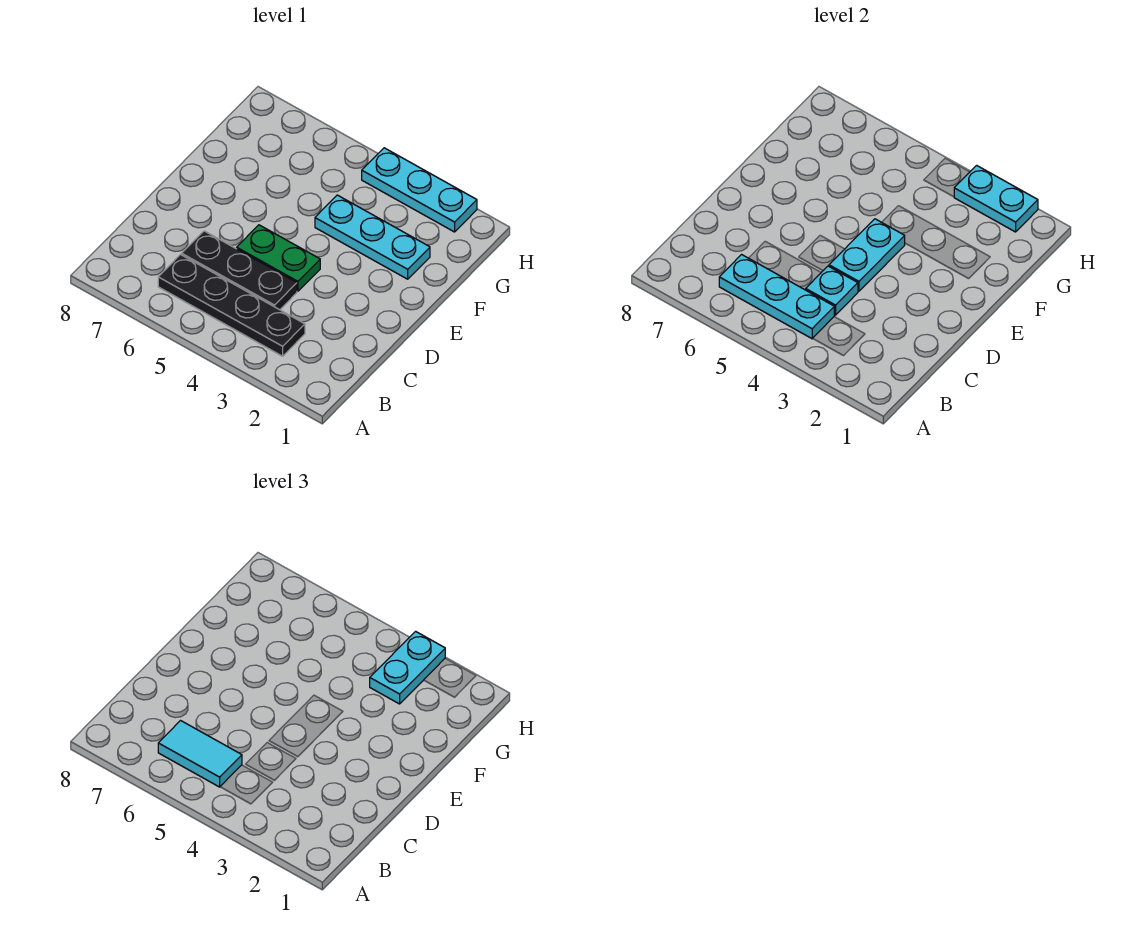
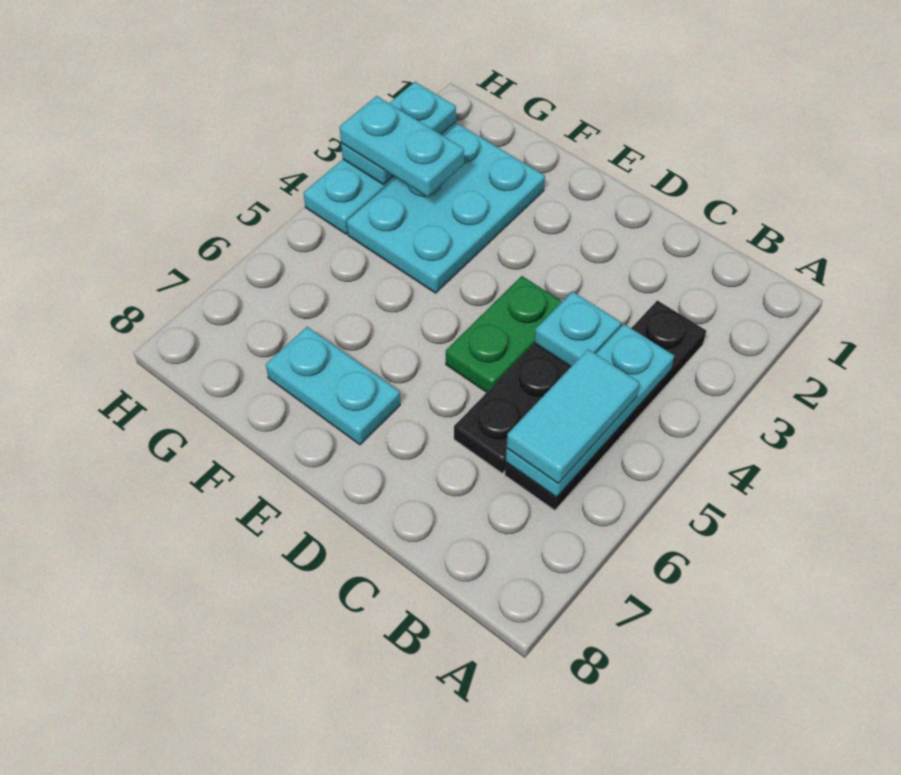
cyan 1x2 plate [829,219,905,291] -> cyan 1x2 plate moved to [266,327,400,445]
cyan 1x3 plate [315,195,430,279] -> cyan 2x3 plate [347,124,545,293]

